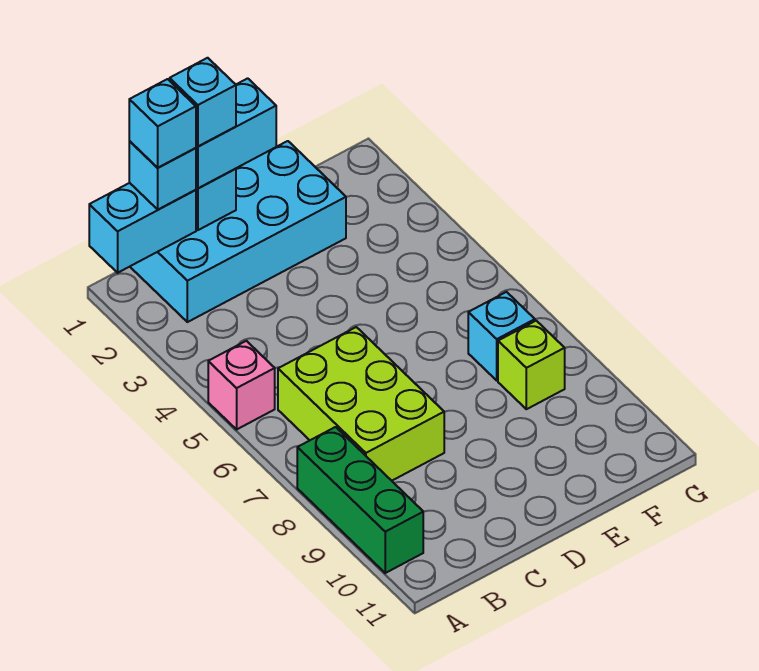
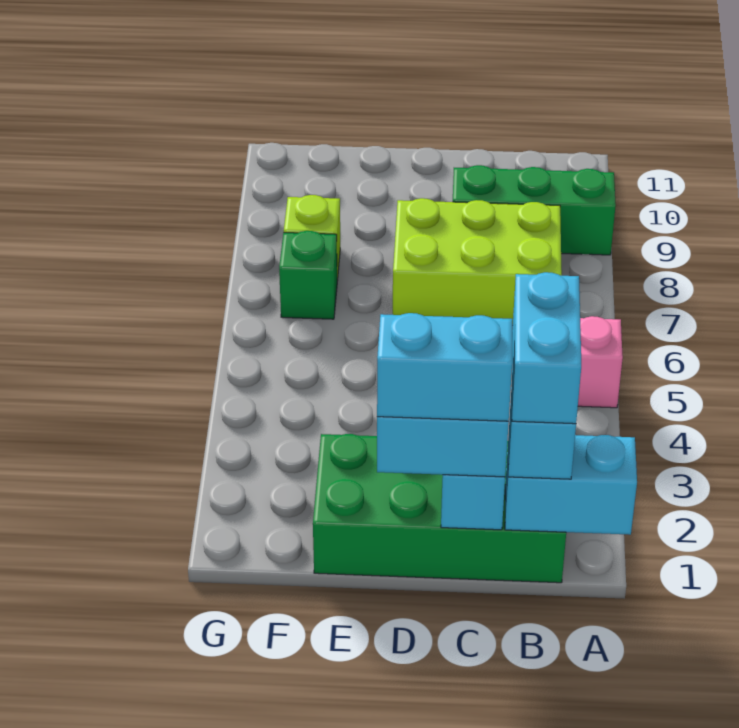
green 1x3 brick [297,427,423,573] -> green 1x3 brick turned to [453,165,616,255]
cyan 2x4 brick [130,141,346,322] -> green 2x4 brick [313,434,566,583]
cyan 1x1 brick [129,79,196,168] -> cyan 1x2 brick [512,272,581,424]
lime 2x3 brick [278,327,444,481] -> lime 2x3 brick turned to [393,198,562,325]
cyan 1x1 brick [170,58,236,147] -> cyan 1x2 brick [377,313,512,421]
cyan 1x1 brick [468,292,535,380] -> green 1x1 brick [279,231,337,319]

